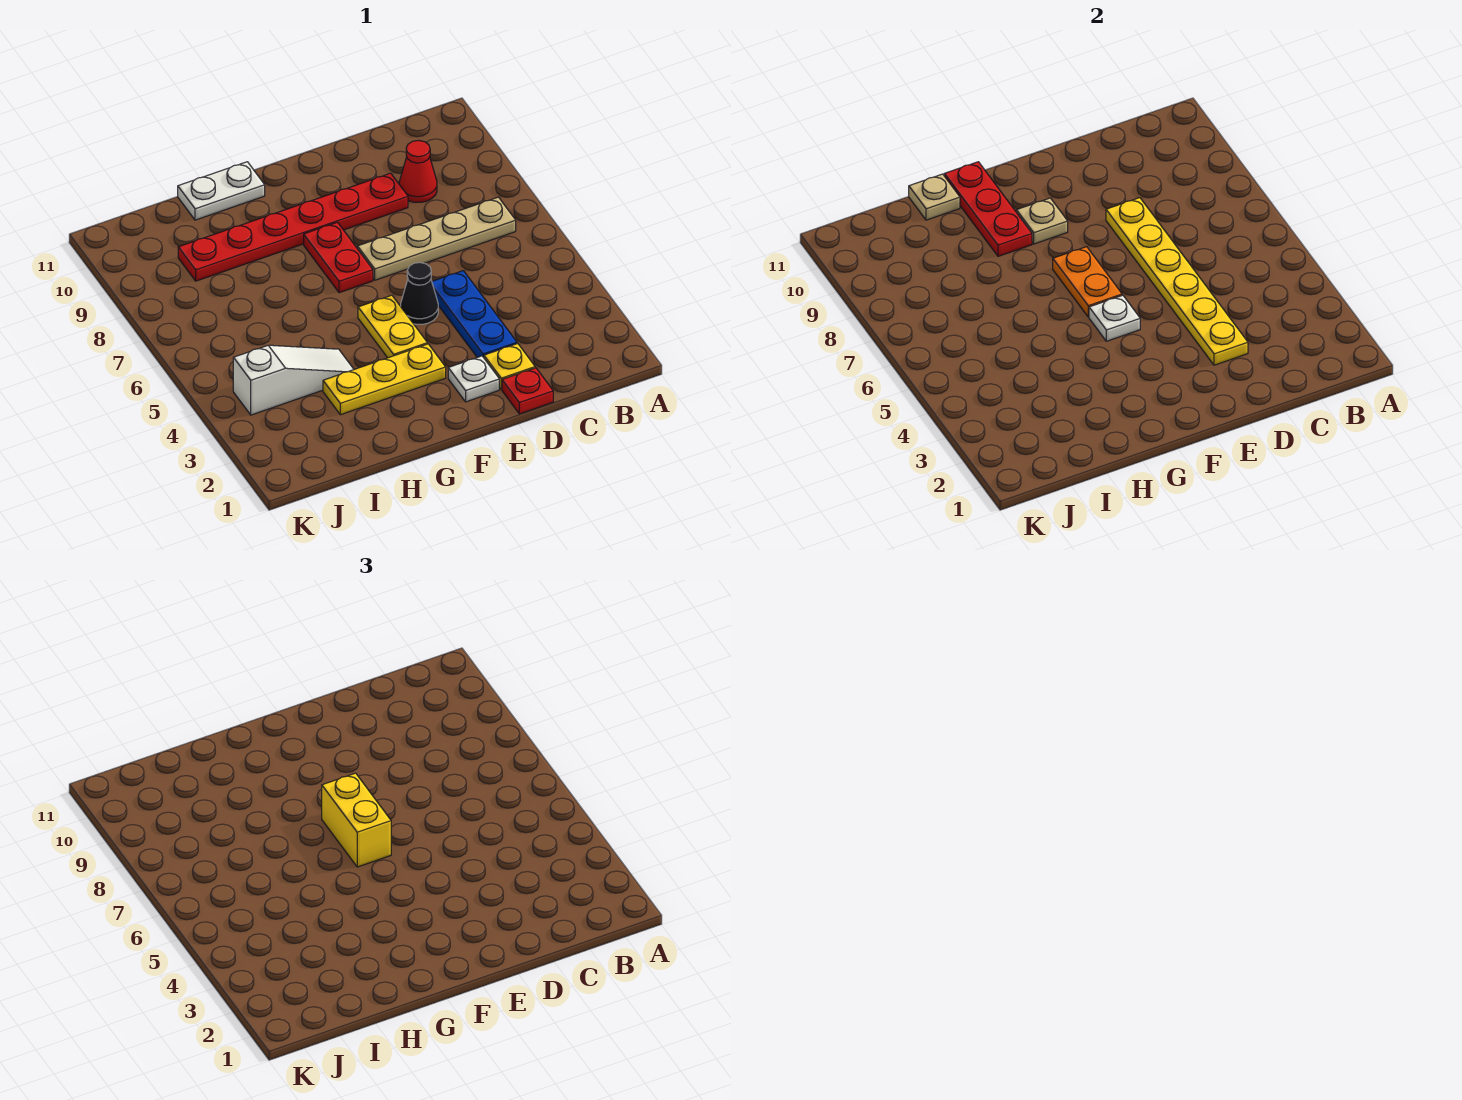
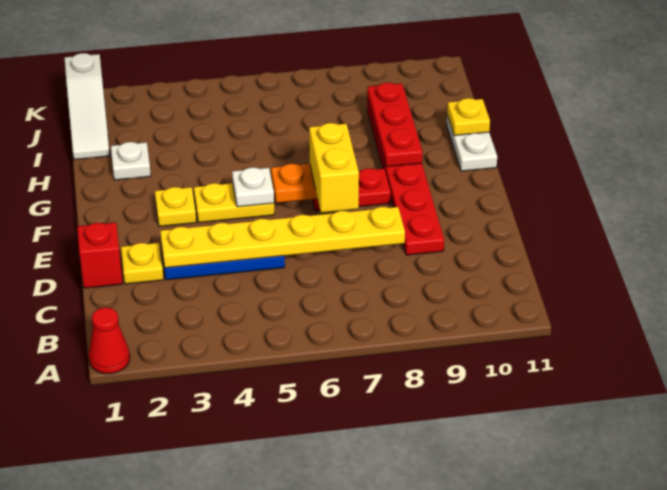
tan 1x4 plate [357,197,516,280] -> none
red 1x1 cone [399,140,437,202] -> red 1x1 cone moved to [89,307,130,374]
red 1x1 plate [502,368,553,414] -> red 1x1 brick [77,223,123,288]
white 1x1 plate [448,356,499,402] -> white 1x1 plate moved to [111,142,151,180]
black 1x1 cone [401,263,438,324] -> none
yellow 1x3 plate [323,344,446,415] -> yellow 1x1 plate [155,187,196,226]
yellow 1x2 brick [322,773,391,867] -> yellow 1x2 brick turned to [309,123,359,213]
tan 1x1 plate [1016,198,1068,244] -> none
red 1x3 plate [944,162,1032,256] -> red 1x3 plate turned to [367,82,423,167]
white 1x3 slope [233,345,354,415] -> white 1x3 slope moved to [65,53,110,160]
tan 1x1 plate [909,174,960,220] -> yellow 1x1 plate [447,98,490,136]

